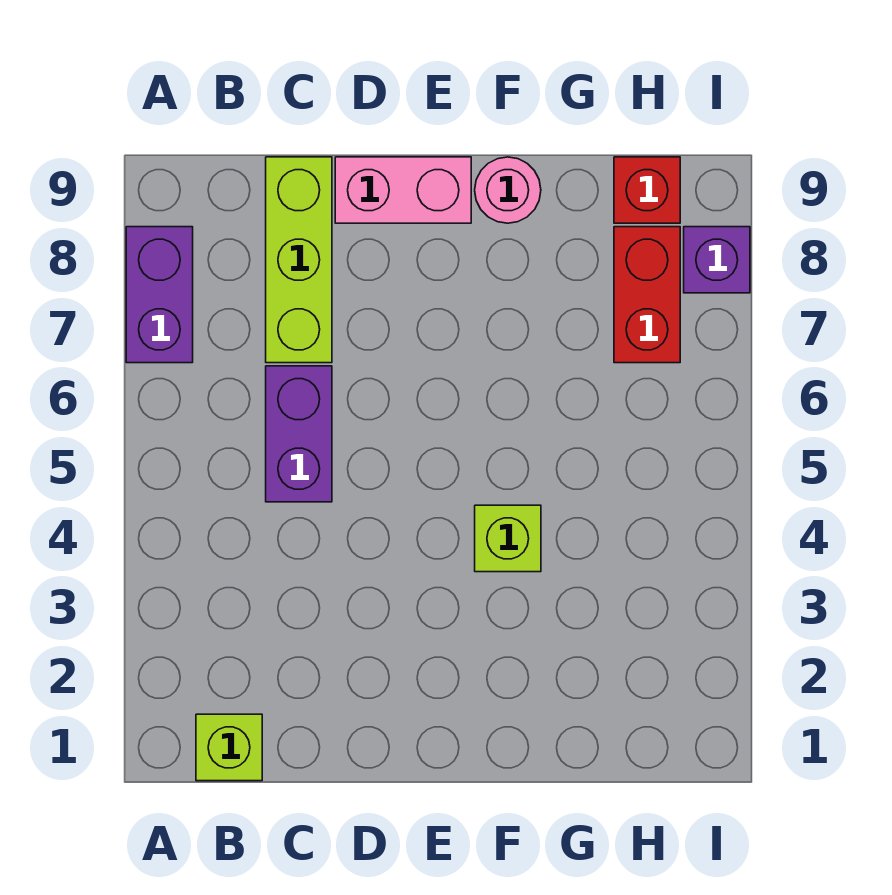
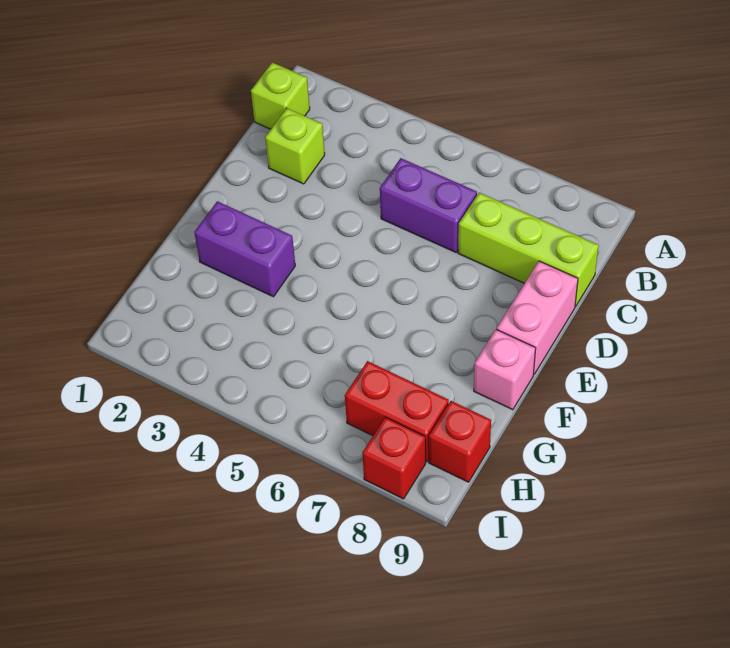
purple 1x2 brick [126,227,193,363] -> purple 1x2 brick moved to [194,201,295,297]
lime 1x1 brick [475,505,541,572] -> lime 1x1 brick moved to [265,108,325,184]
pink 1x1 round brick [475,157,541,223] -> pink 1x1 brick [474,329,536,410]
purple 1x1 brick [684,227,750,293] -> red 1x1 brick [362,417,426,499]

